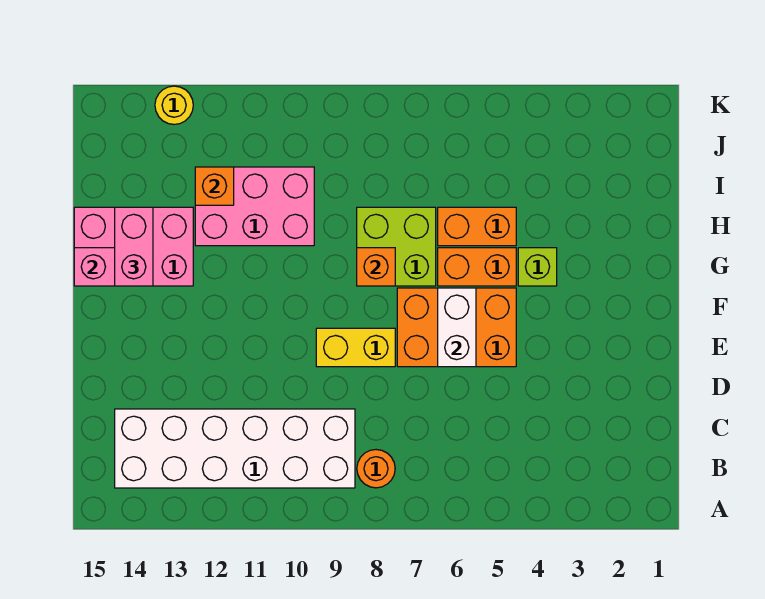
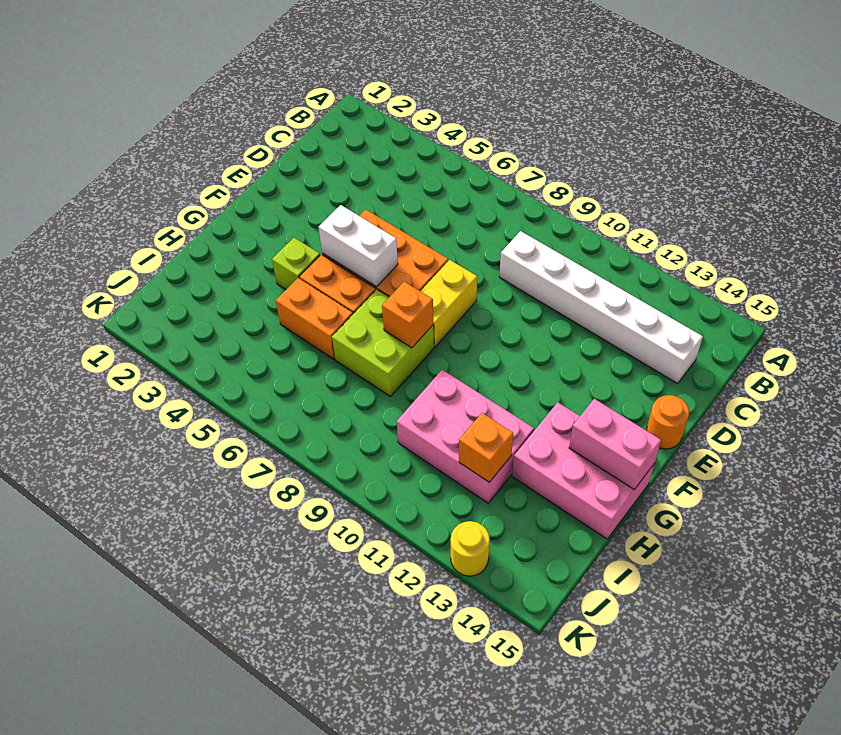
orange 1x1 round brick [357,450,395,488] -> orange 1x1 round brick moved to [647,395,689,449]
white 2x6 brick [115,409,355,488] -> white 1x6 brick [500,231,703,384]
white 1x2 brick [438,288,476,367] -> white 1x2 brick turned to [319,205,398,287]
yellow 1x2 brick [316,328,395,367] -> yellow 1x2 brick turned to [421,260,477,347]
pink 1x2 brick [115,207,153,286] -> none

